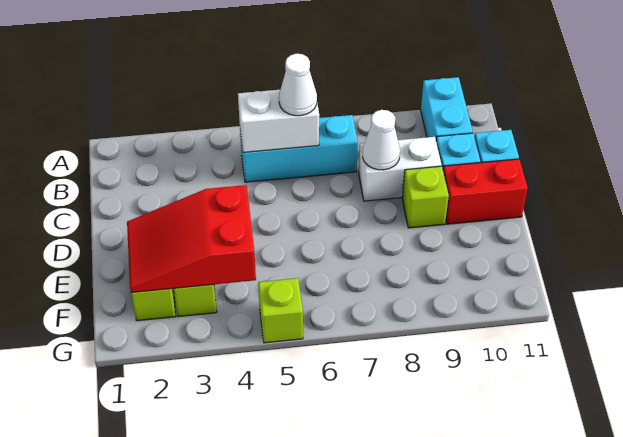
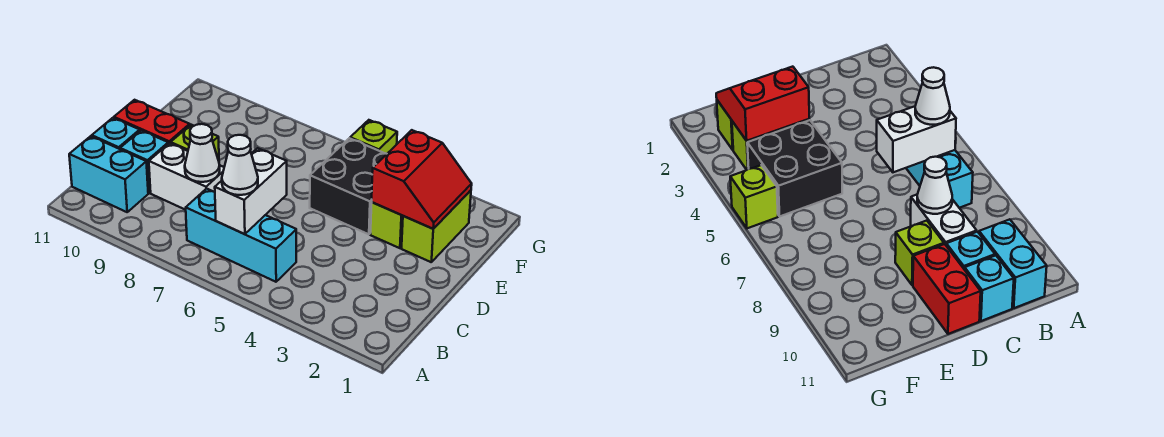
cyan 1x2 brick [421,77,473,139] -> cyan 1x2 brick turned to [69,136,148,212]
white 1x2 brick [238,90,319,152] -> white 1x2 brick turned to [215,148,287,234]
red 2x3 slope [127,185,256,293] -> red 2x2 slope [372,130,472,229]
none -> black 2x2 brick [310,138,386,234]

